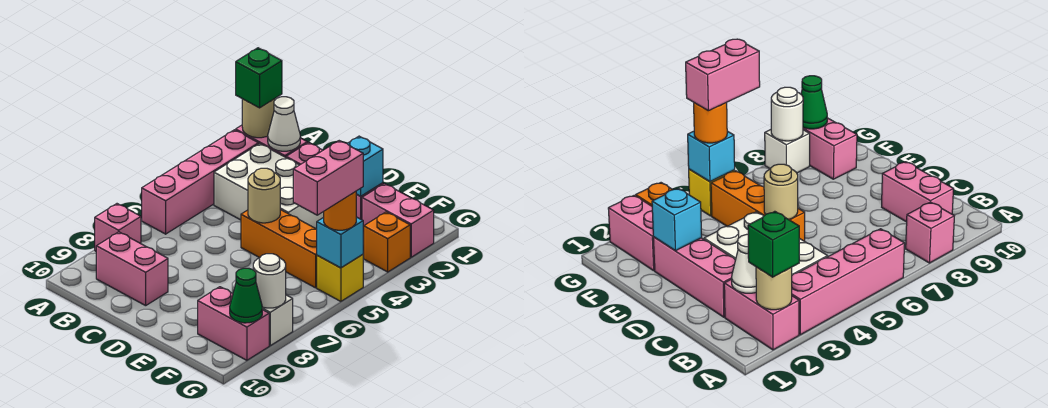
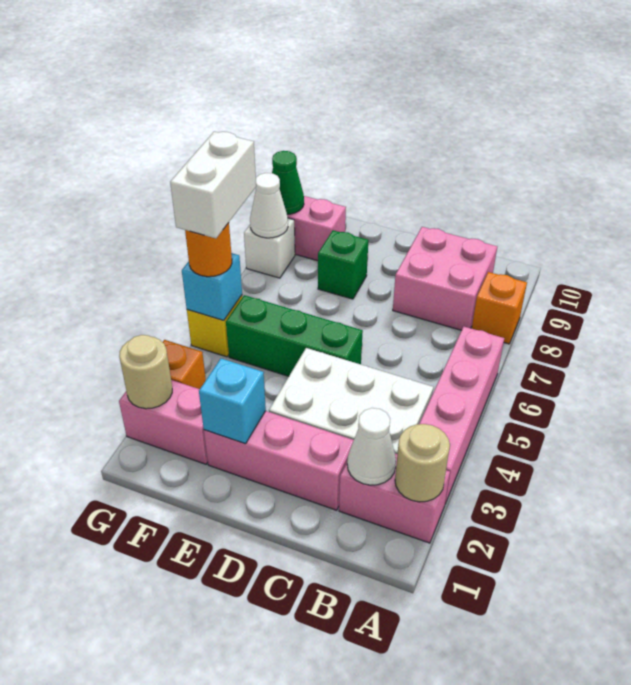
green 1x1 brick [236,48,282,108] -> green 1x1 brick moved to [318,230,368,299]
pink 1x1 brick [95,204,141,251] -> orange 1x1 brick [472,272,527,344]
pink 1x2 brick [96,232,168,306] -> pink 2x2 brick [393,227,497,330]
orange 1x3 brick [241,210,317,288] -> green 1x3 brick [226,295,363,376]
tan 1x1 round brick [248,168,280,223] -> tan 1x1 round brick moved to [119,335,172,409]
pink 1x2 brick [293,141,363,215] -> white 1x2 brick [170,132,256,238]
white 1x1 round brick [253,254,286,308] -> white 1x1 cone [250,173,288,238]

